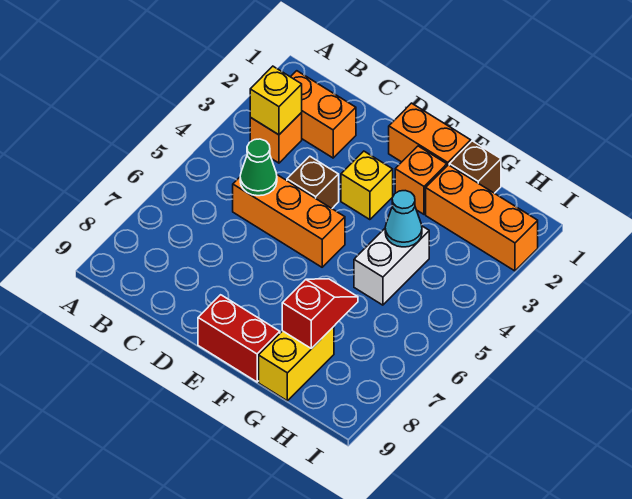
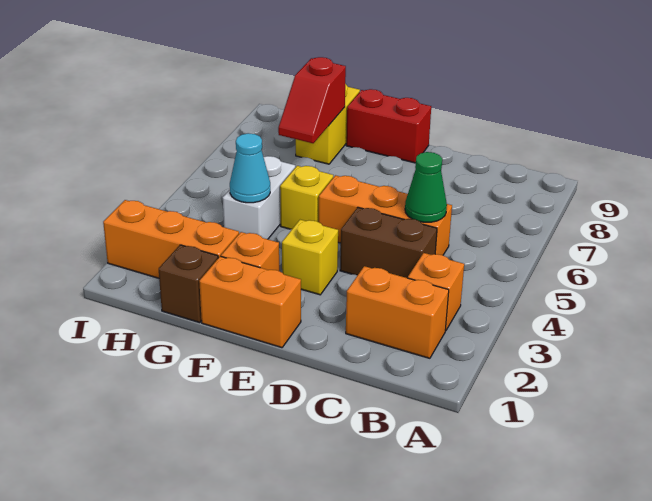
yellow 1x1 brick [250,66,302,135] -> yellow 1x1 brick moved to [280,166,333,229]
brown 1x1 brick [287,156,339,208] -> brown 1x2 brick [340,207,437,278]

